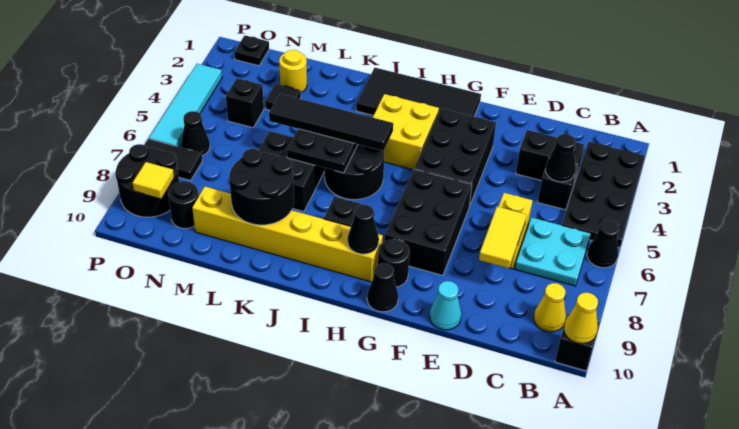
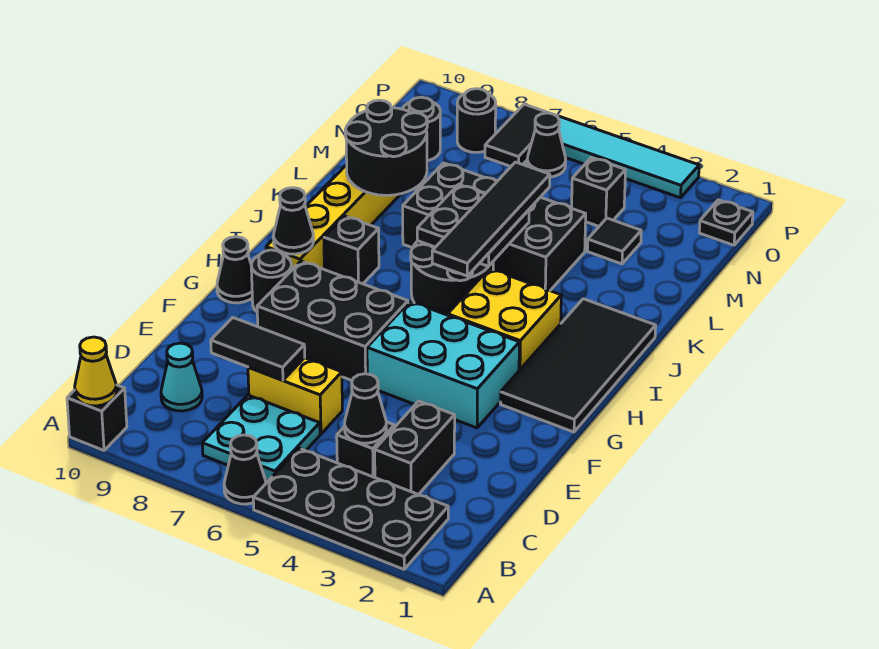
yellow 1x1 cone [534,283,566,332] -> none
yellow 1x2 tile [479,207,526,268] -> black 1x2 tile [211,318,305,380]
cyan 1x1 cone [430,281,461,330] -> cyan 1x1 cone moved to [161,343,202,411]
black 2x3 brick [414,108,496,207] -> cyan 2x3 brick [367,302,519,428]
black 2x2 brick [259,131,325,212] -> black 2x4 brick [403,163,586,291]
yellow 1x1 round brick [279,50,307,93] -> none
black 2x2 round brick [115,144,179,217] -> black 1x1 round brick [457,89,496,152]
yellow 1x1 tile [133,162,174,198] -> none

